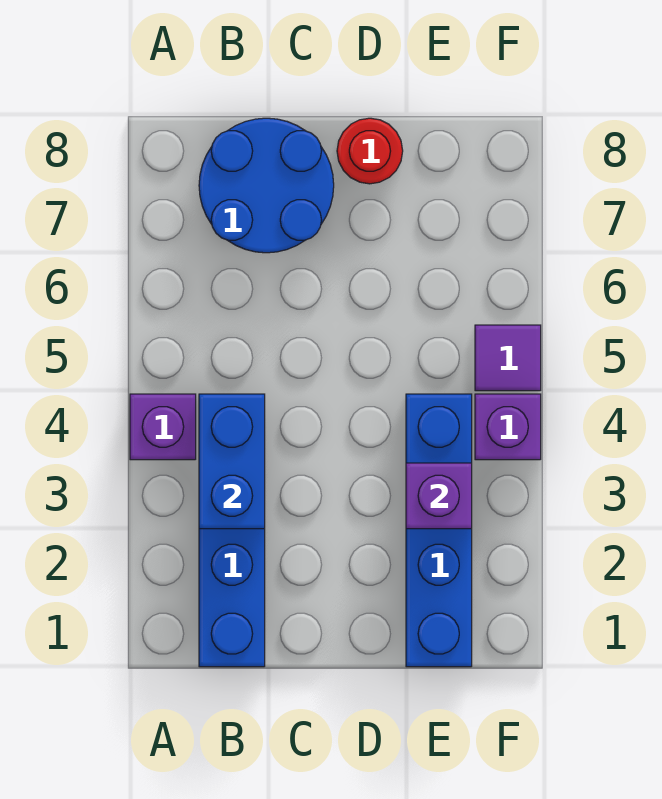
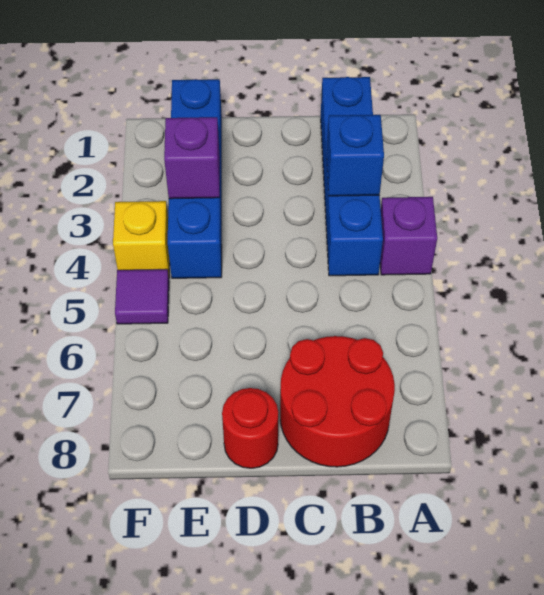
blue 1x2 brick [199,394,265,529] -> blue 1x1 brick [327,115,384,196]
blue 2x2 round brick [199,118,334,253] -> red 2x2 round brick [280,336,395,467]
purple 1x1 brick [475,394,541,460] -> yellow 1x1 brick [113,201,170,275]

